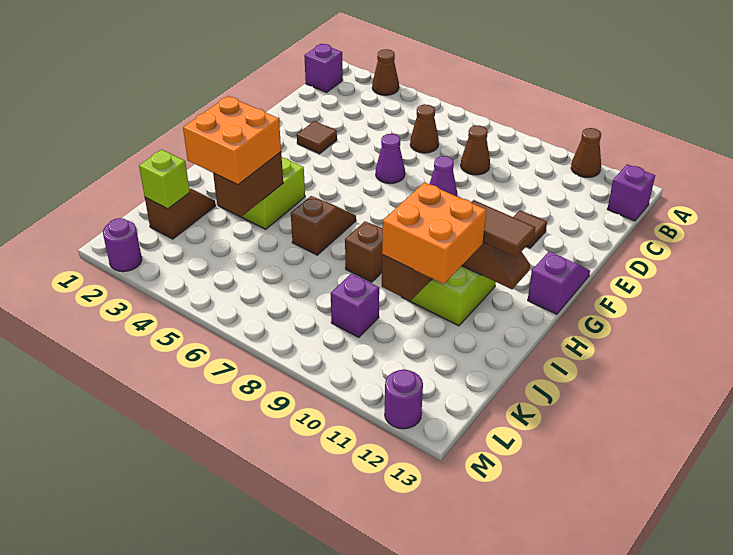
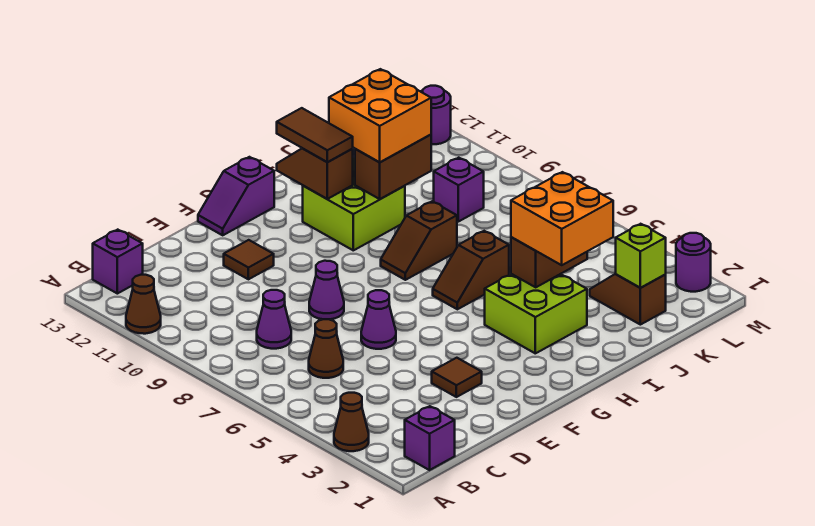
brown 1x1 cone [461,125,490,175] -> purple 1x1 cone [257,290,291,349]
brown 1x2 slope [145,188,216,239] -> brown 1x2 slope turned to [590,274,666,325]

